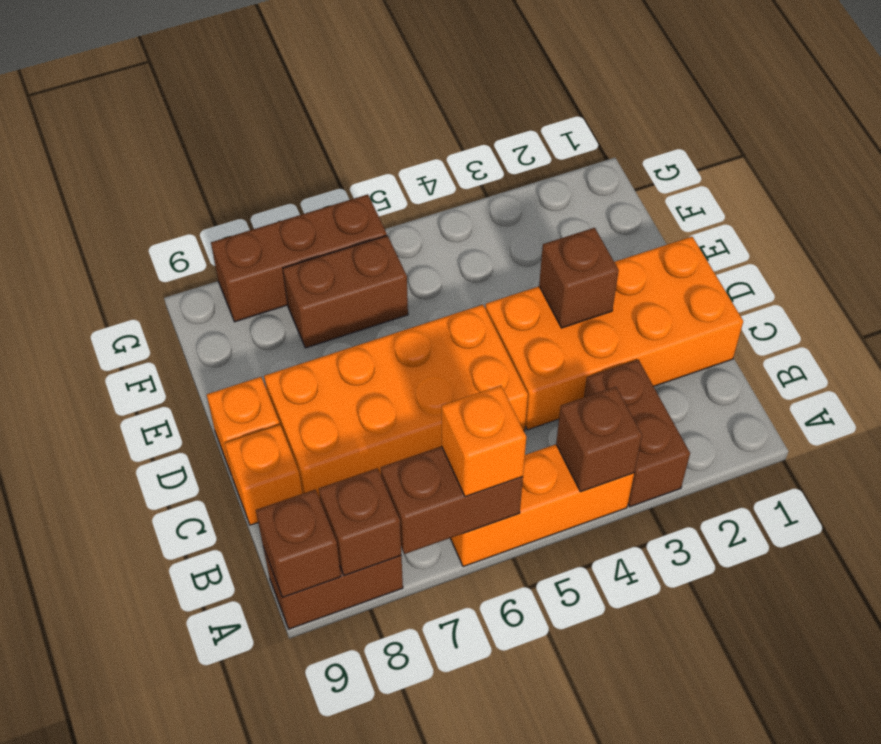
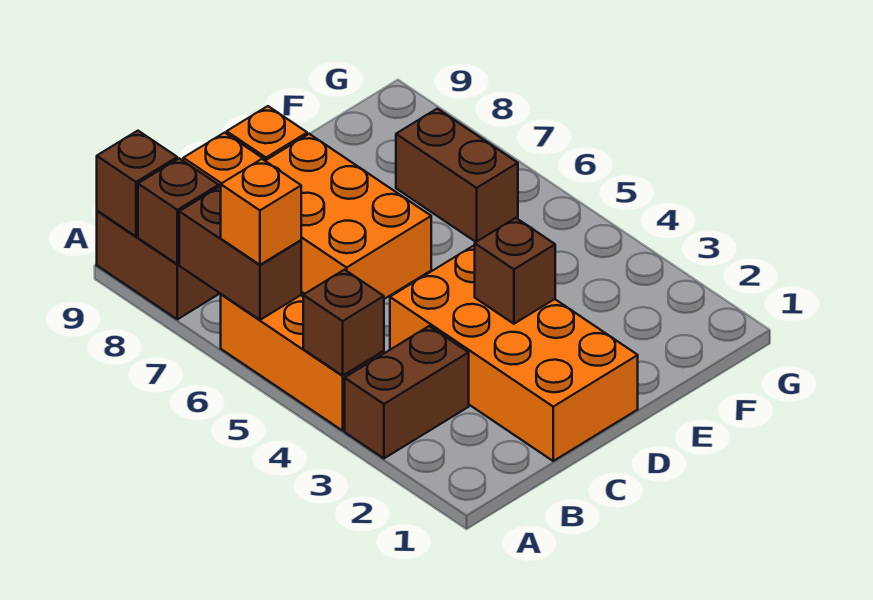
orange 2x4 brick [264,305,528,499] -> orange 2x3 brick [266,134,431,299]
brown 1x3 brick [211,194,387,322] -> none

